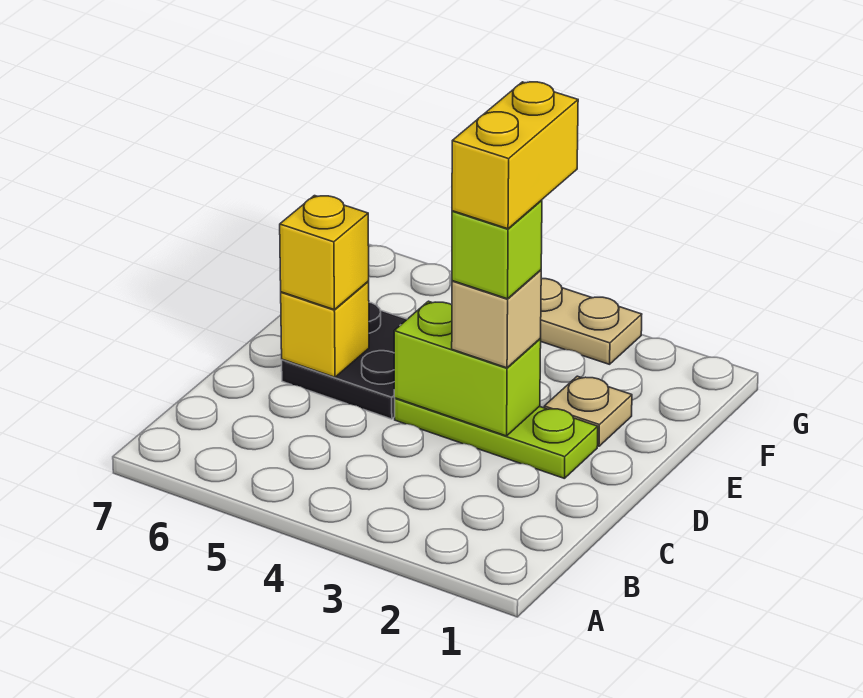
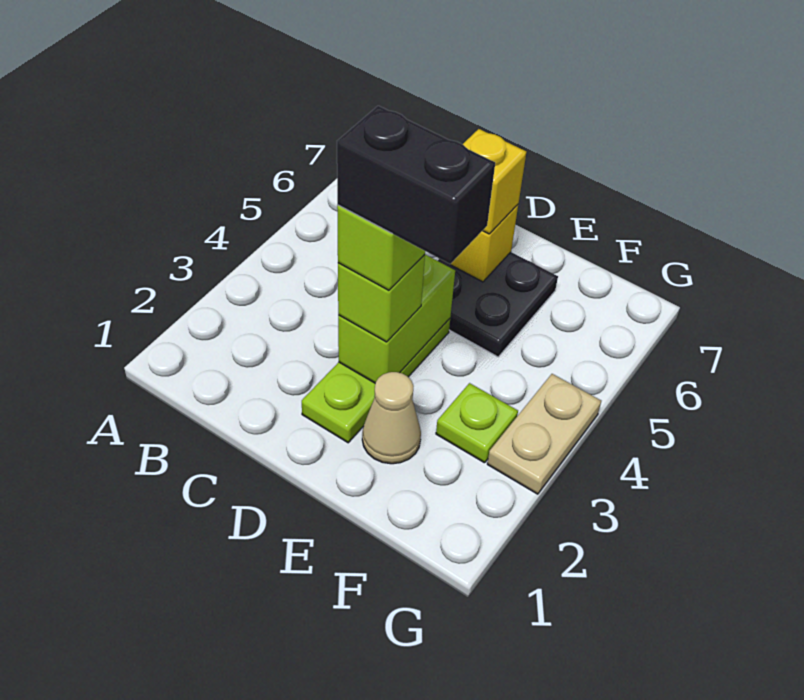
tan 1x1 brick [452,270,541,368] -> lime 1x1 brick [338,255,425,342]
yellow 1x2 brick [452,82,578,229] -> black 1x2 brick [337,106,495,264]
tan 1x1 plate [544,376,632,446] -> tan 1x1 cone [362,372,421,464]
none -> lime 1x1 plate [436,383,518,463]

